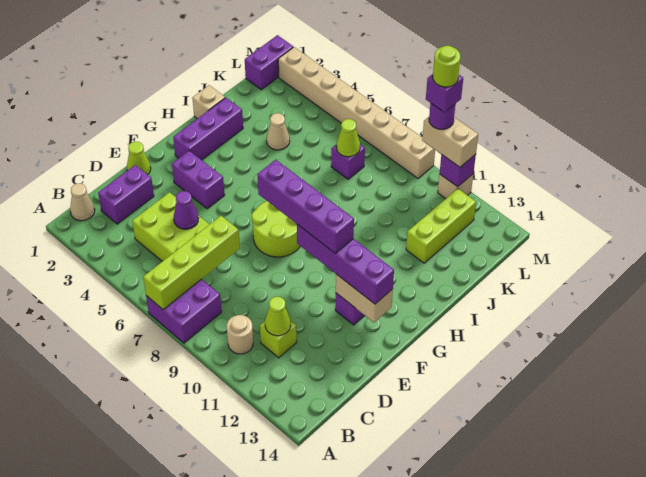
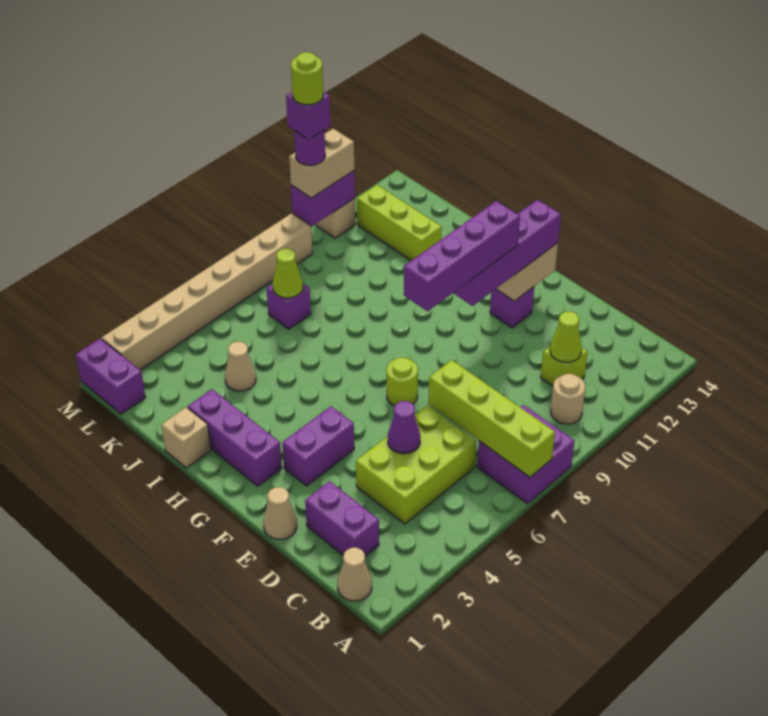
lime 1x1 cone [127,142,151,175] -> tan 1x1 cone [264,487,297,539]
lime 2x2 round brick [252,201,300,257] -> lime 1x1 round brick [387,358,418,406]
purple 1x1 brick [440,154,476,187] -> purple 1x2 brick [291,171,355,226]

